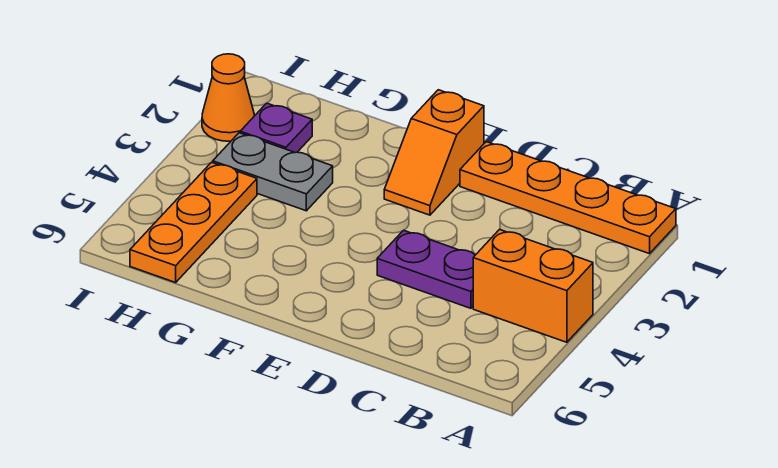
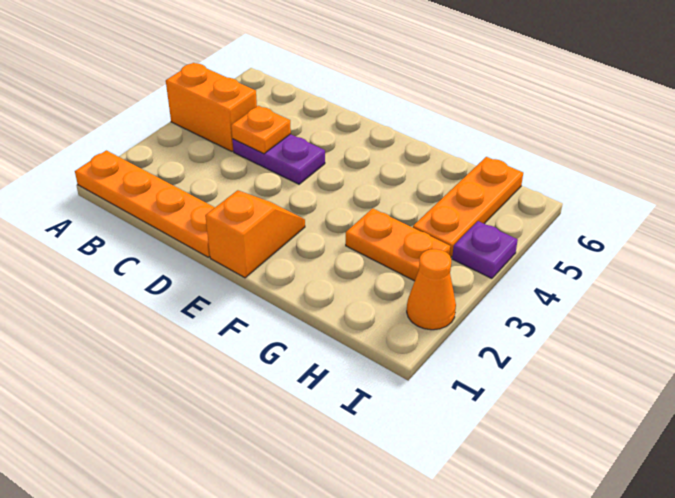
none -> orange 1x1 plate [231,106,291,154]
grey 1x2 plate [213,133,333,211] -> orange 1x2 plate [346,208,450,281]
purple 1x1 plate [240,103,312,153] -> purple 1x1 plate moved to [452,221,518,278]

